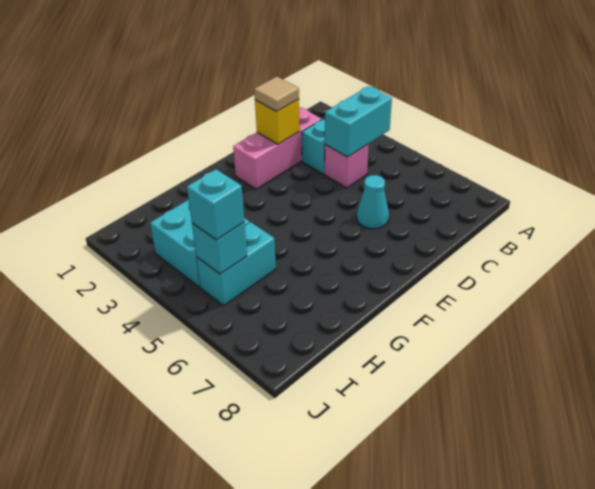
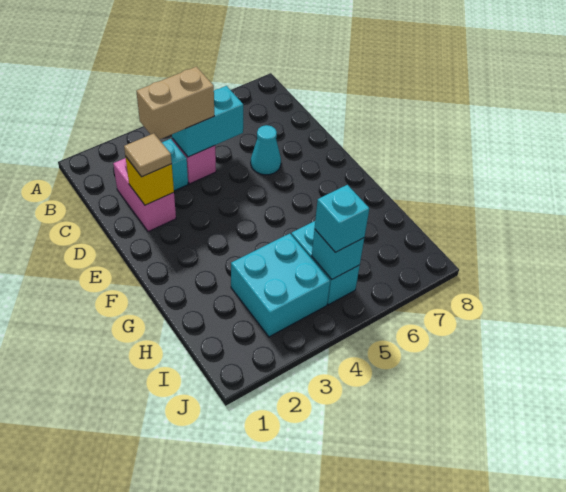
cyan 1x2 brick [325,86,392,157] -> cyan 1x2 brick turned to [172,86,243,157]
pink 1x3 brick [233,107,322,189] -> pink 1x2 brick [113,158,176,232]
none -> tan 1x2 brick [136,67,214,140]

